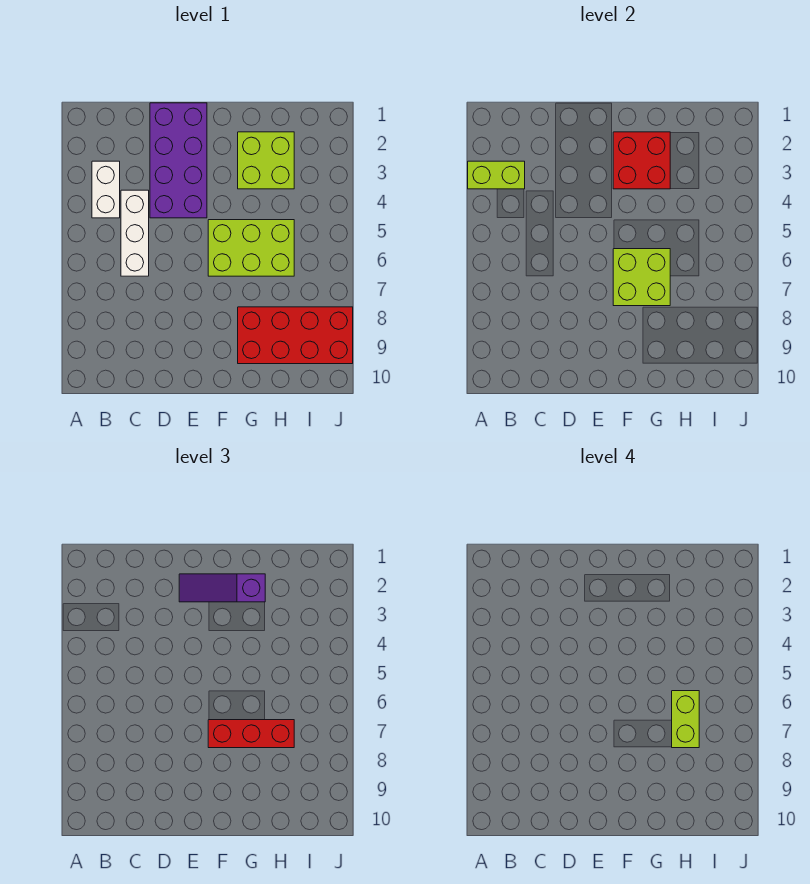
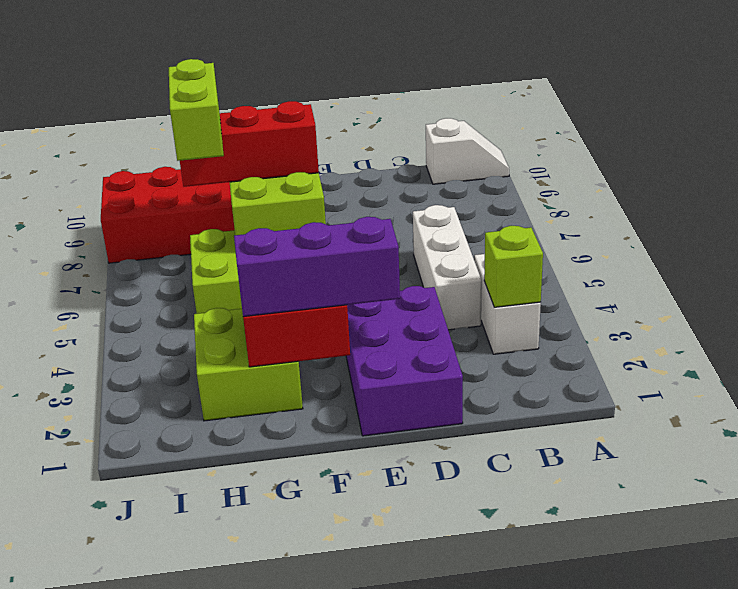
lime 1x2 brick [468,161,525,189] -> lime 1x1 brick [484,226,543,307]
none -> white 1x2 slope [426,118,509,184]
purple 2x4 brick [150,103,207,218] -> purple 2x3 brick [346,286,463,436]
purple 1x3 slope [179,574,265,602] -> purple 1x3 brick [234,217,400,317]

